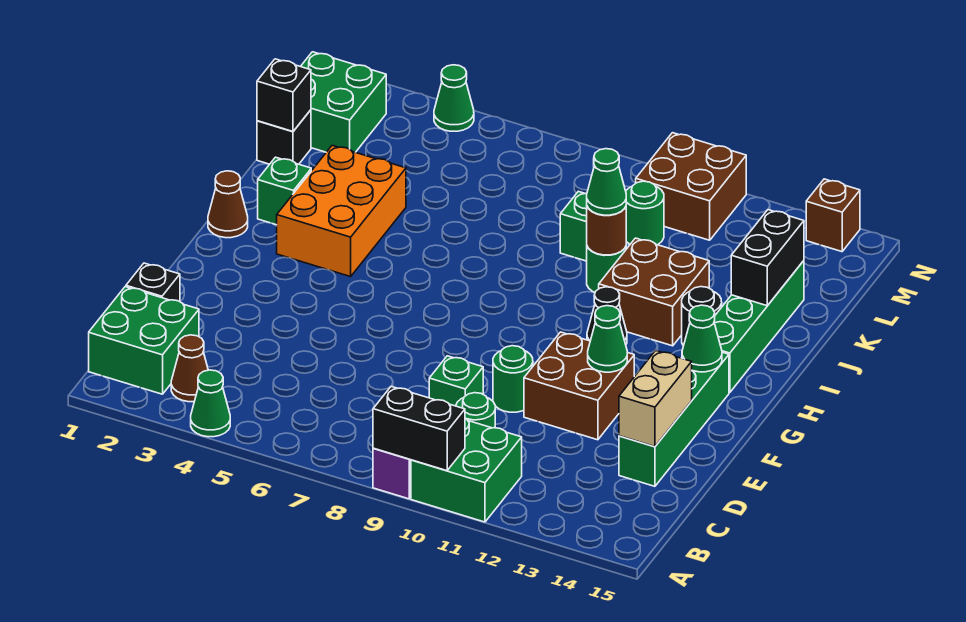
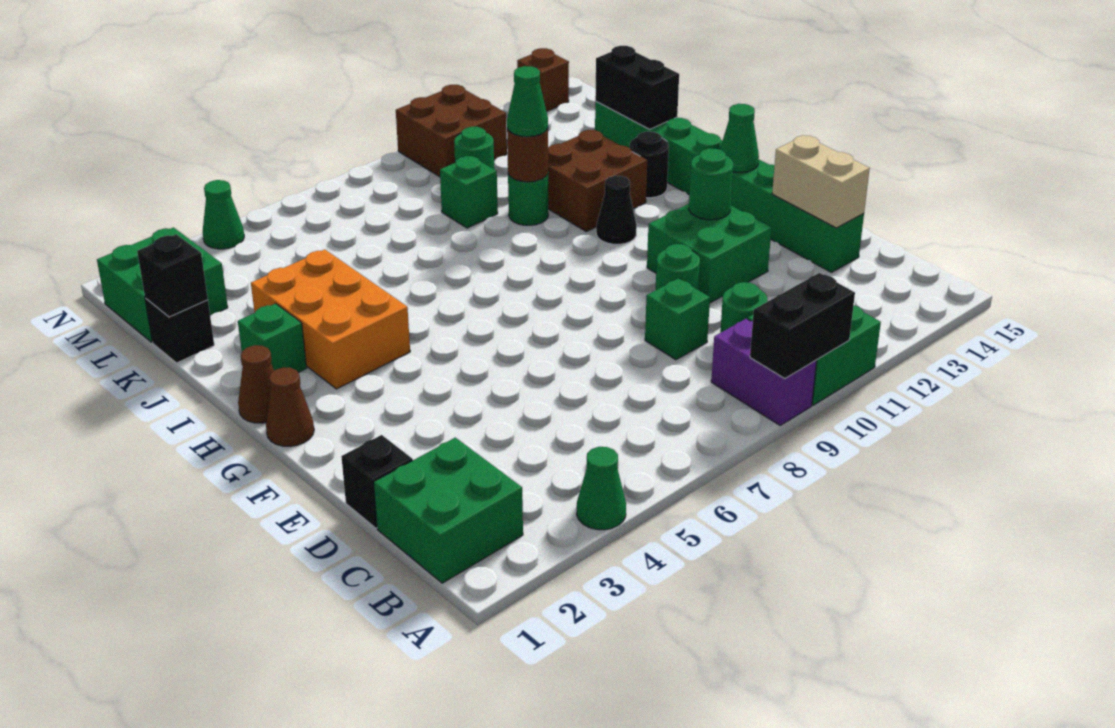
brown 1x1 cone [171,335,208,402] -> brown 1x1 cone moved to [266,368,314,446]
brown 2x2 brick [524,332,634,440] -> green 2x2 brick [647,204,772,303]
green 1x1 cone [588,306,627,372] -> green 1x1 round brick [689,148,733,220]

